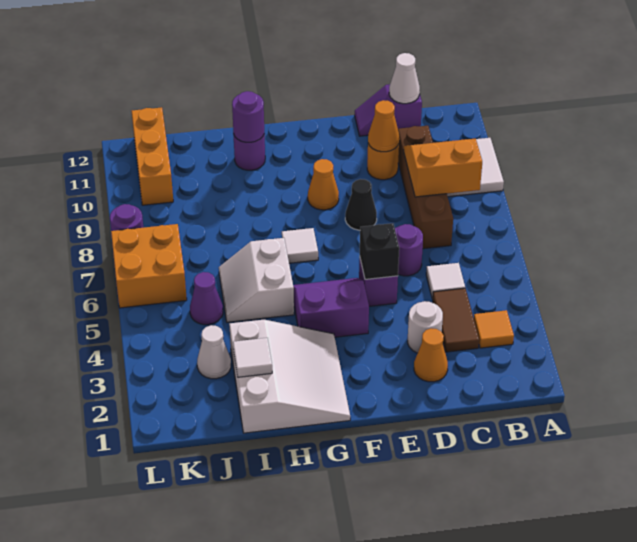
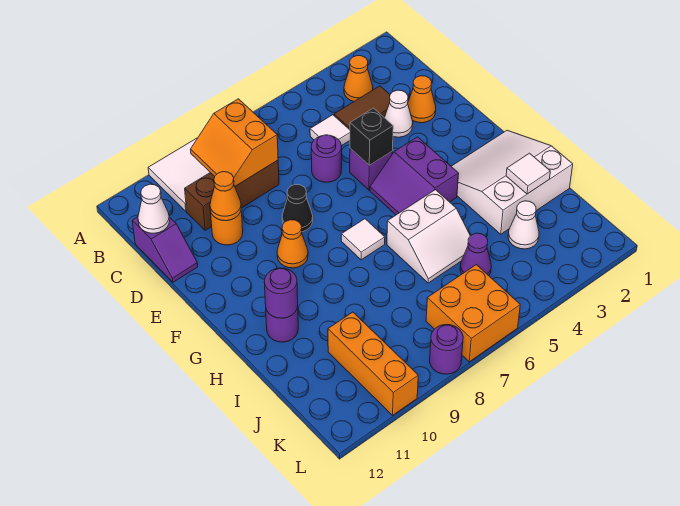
orange 1x1 tile [474,310,514,348] -> orange 1x1 cone [344,56,373,101]
brown 1x4 brick [398,126,453,249] -> brown 1x3 brick [185,160,279,230]
white 1x1 round brick [408,301,443,353] -> white 1x1 cone [384,90,413,137]
orange 1x3 brick [132,107,173,205] -> orange 1x3 brick turned to [328,312,418,415]

